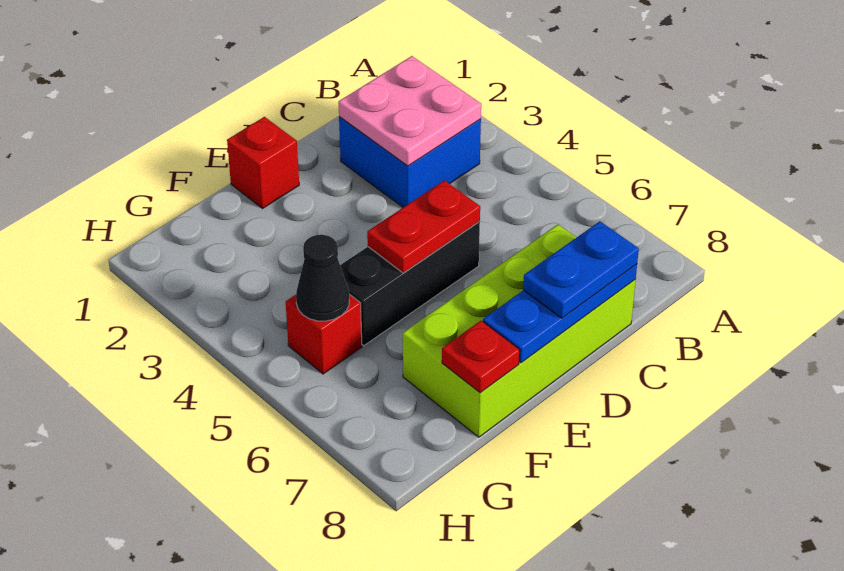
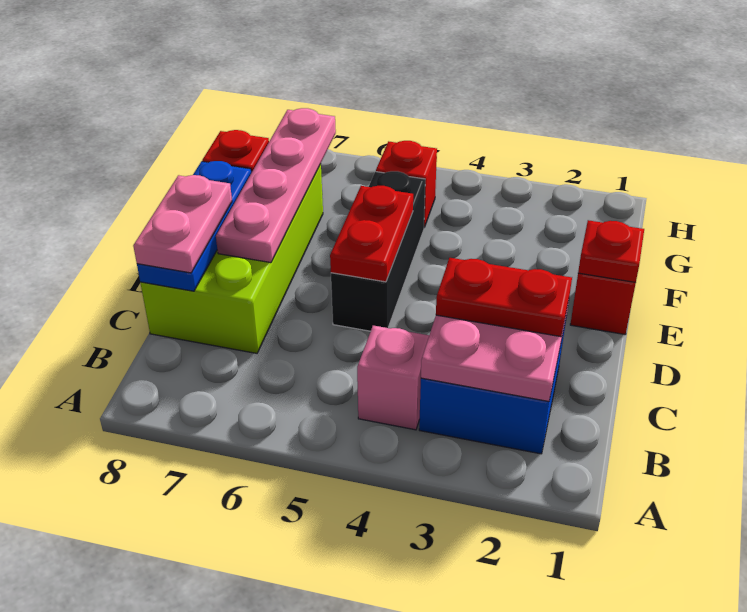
none -> pink 1x1 brick [357,326,429,430]
none -> red 1x2 plate [436,258,572,337]
blue 1x2 plate [523,221,639,318] -> pink 1x2 plate [133,175,232,273]
none -> pink 1x4 plate [216,108,336,263]
none -> red 1x1 plate [578,220,644,282]
black 1x1 cone [296,235,349,321] -> none

